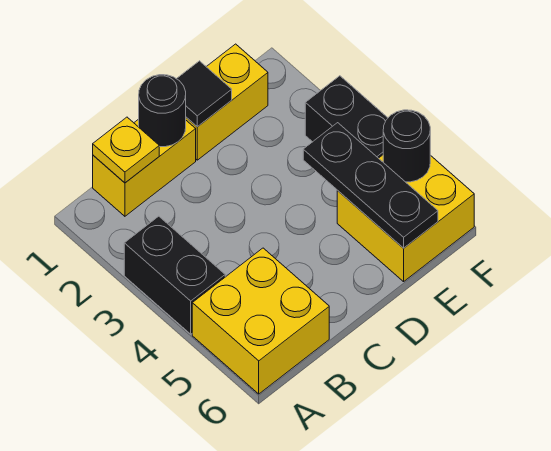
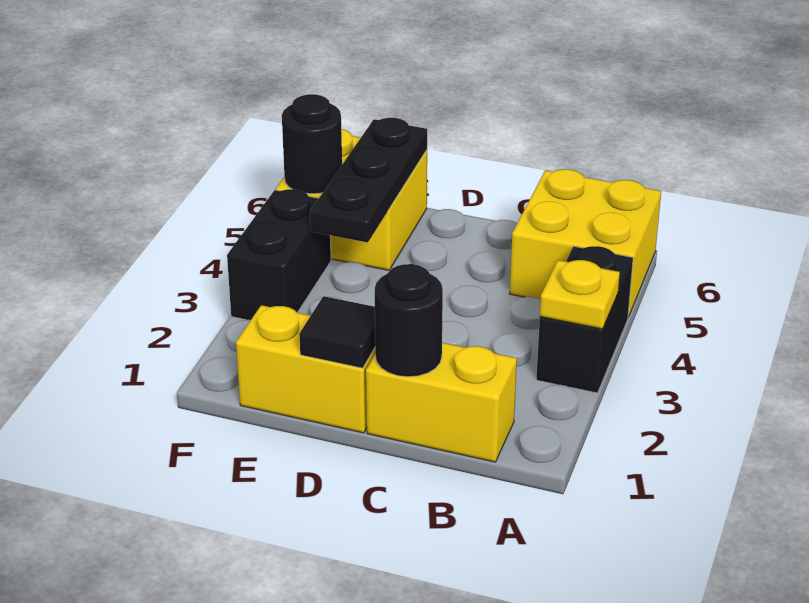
yellow 1x1 plate [93,117,159,183] -> yellow 1x1 plate moved to [540,260,620,329]

